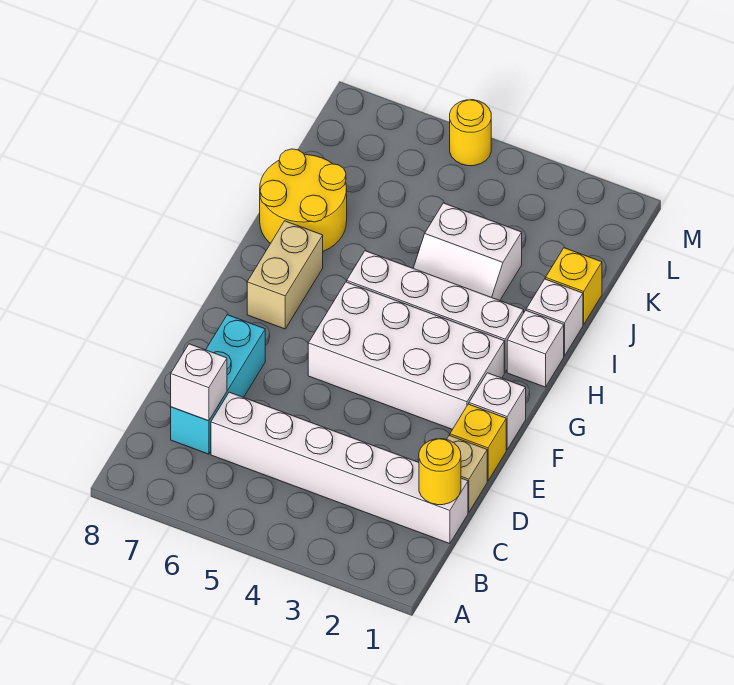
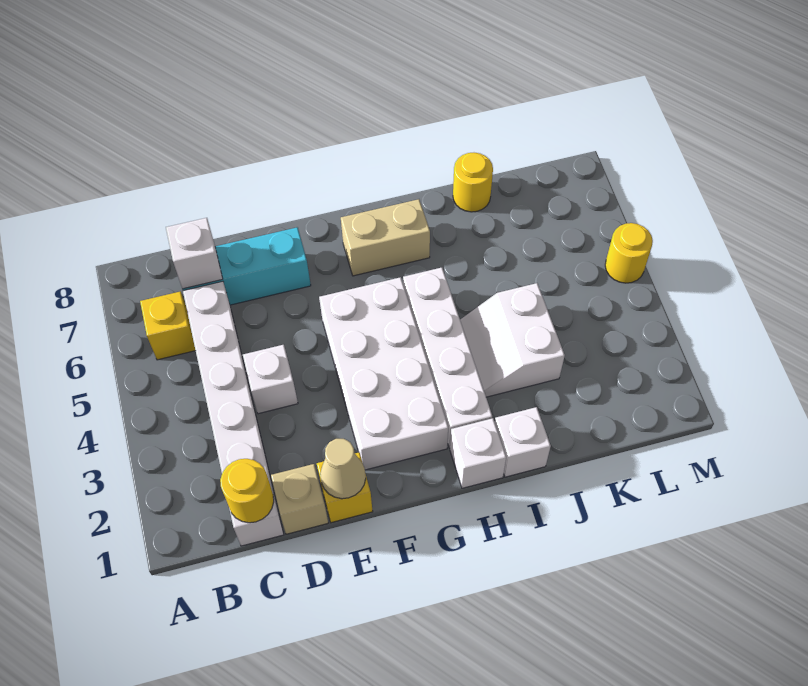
none -> tan 1x1 cone [320,439,366,499]
white 1x1 brick [469,373,526,450] -> white 1x1 brick moved to [243,345,298,414]
yellow 2x2 round brick [260,149,347,251] -> yellow 1x1 round brick [453,153,493,212]
yellow 1x1 brick [546,248,602,324] -> yellow 1x1 brick moved to [140,291,196,360]

